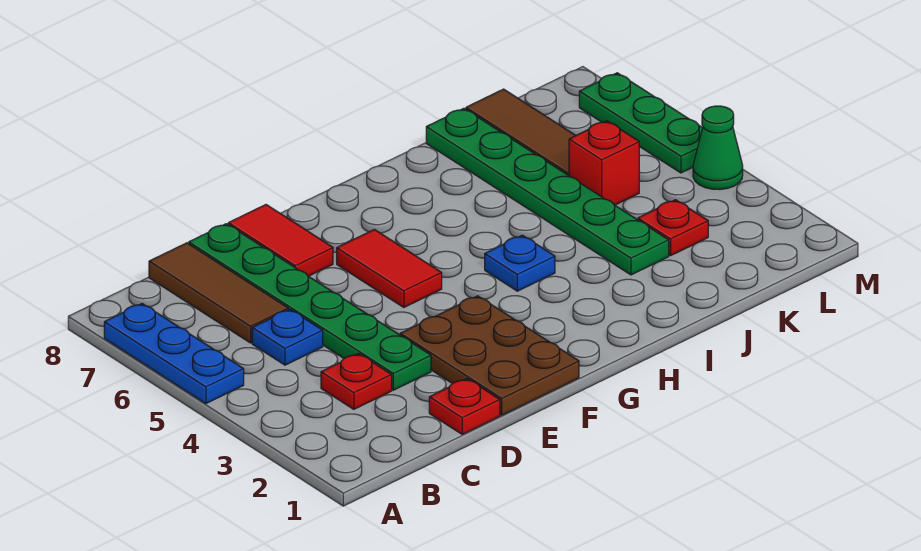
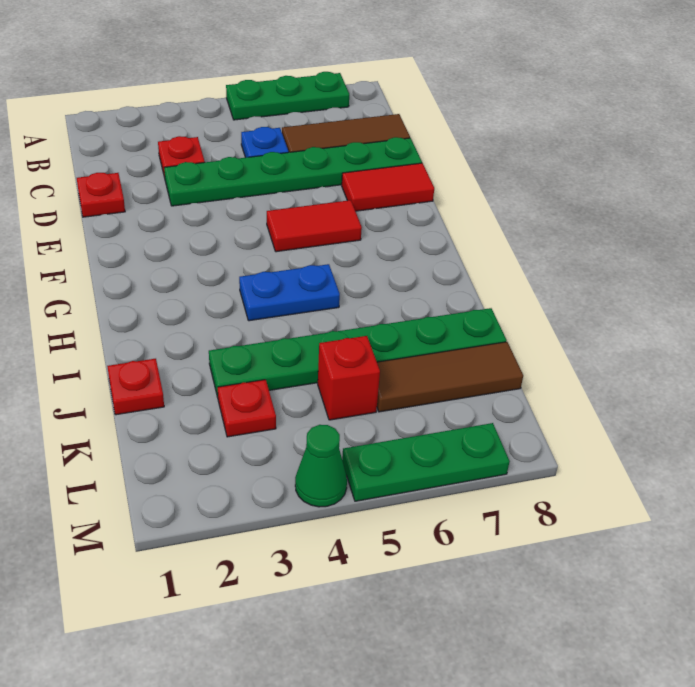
blue 1x3 plate [104,304,244,404] -> green 1x3 plate [226,72,349,120]
brown 2x3 plate [400,296,579,415] -> none
blue 1x1 plate [485,235,555,291] -> blue 1x2 plate [239,264,340,321]
none -> red 1x1 plate [107,359,164,415]

